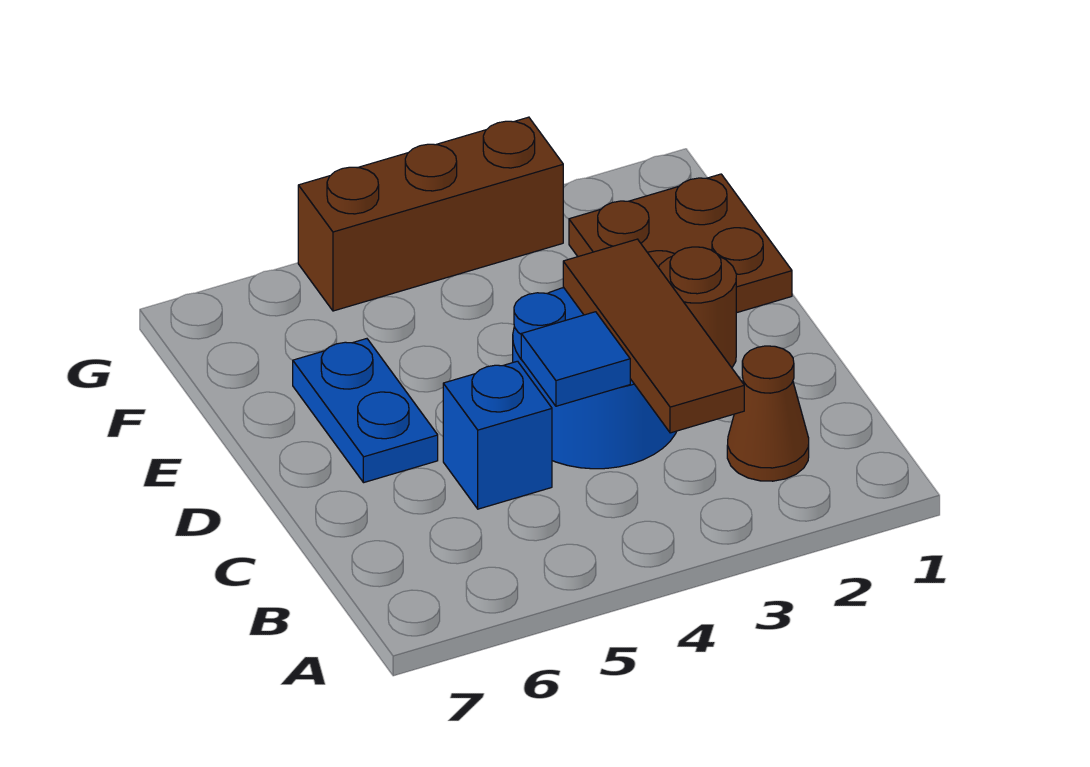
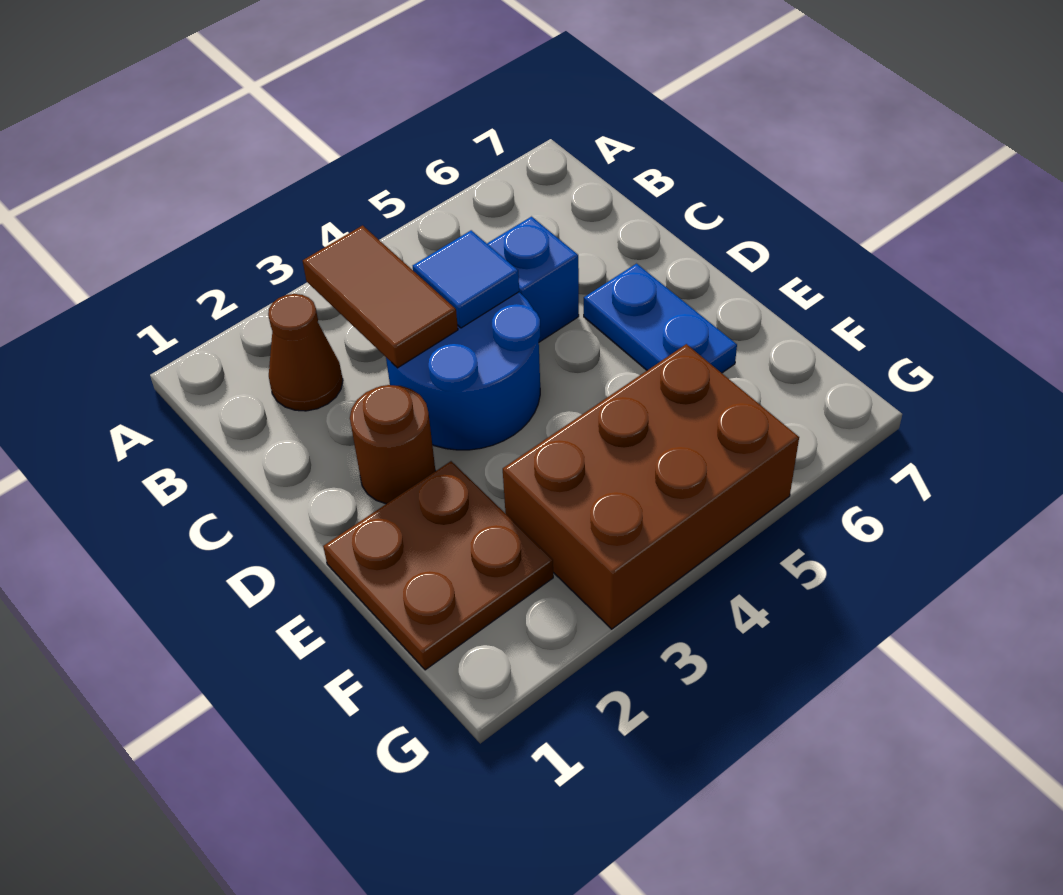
brown 1x3 tile [563,239,744,433] -> brown 1x2 tile [303,226,458,368]
brown 1x3 brick [298,117,563,311] -> brown 2x3 brick [503,344,799,629]

